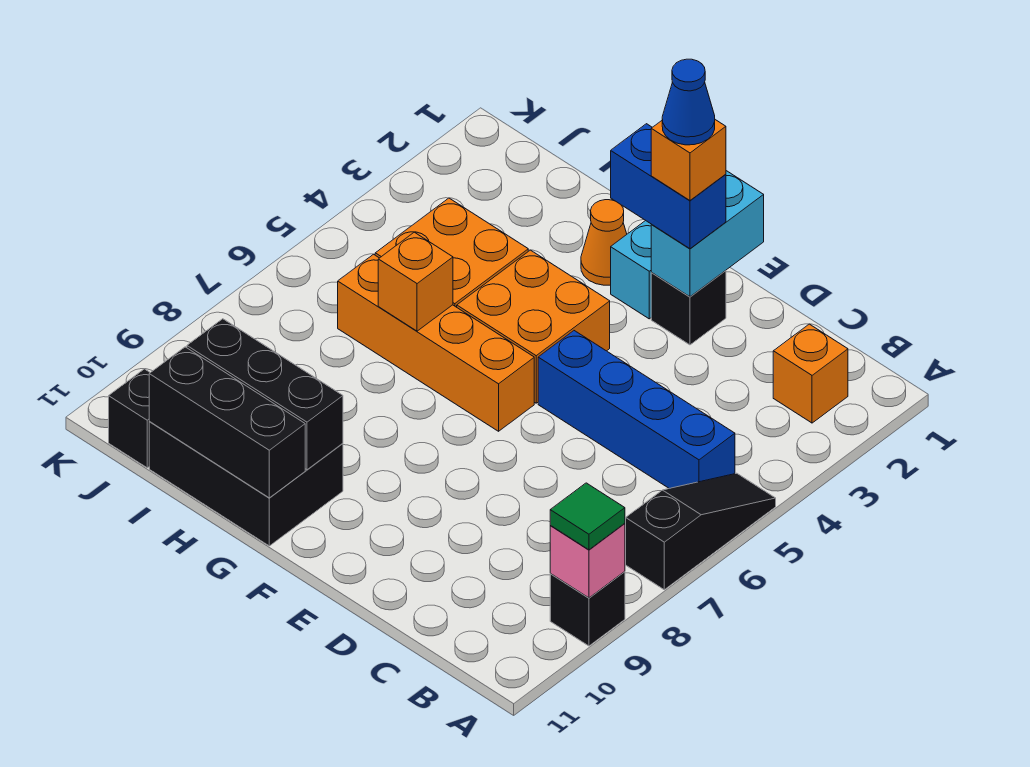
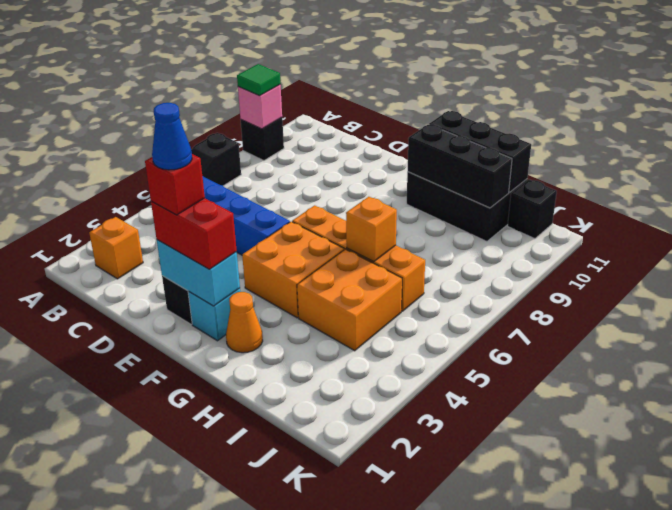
cyan 1x2 brick [651,171,764,297] -> cyan 1x2 brick turned to [157,240,240,306]
blue 1x2 brick [611,124,726,249] -> red 1x2 brick [151,198,237,269]
orange 1x1 brick [651,120,726,200] -> red 1x1 brick [145,154,205,215]

